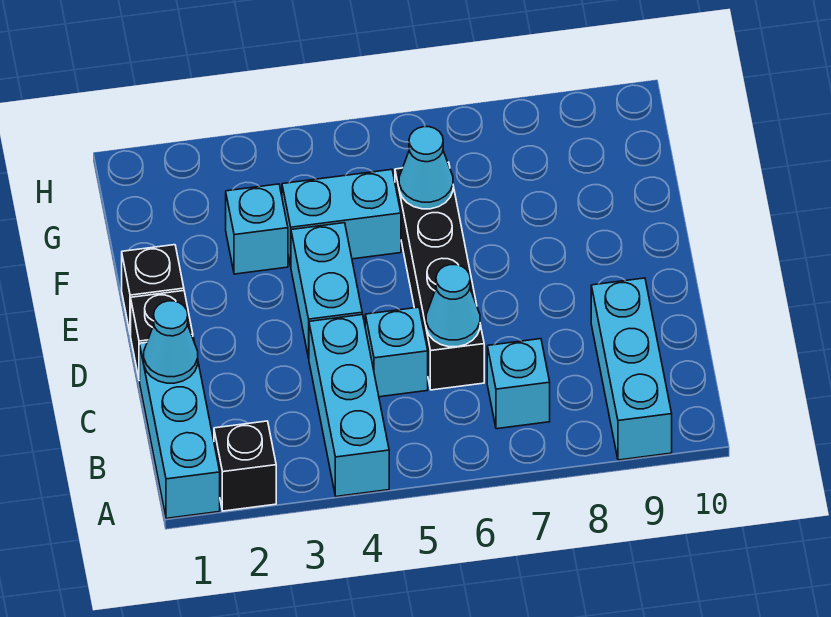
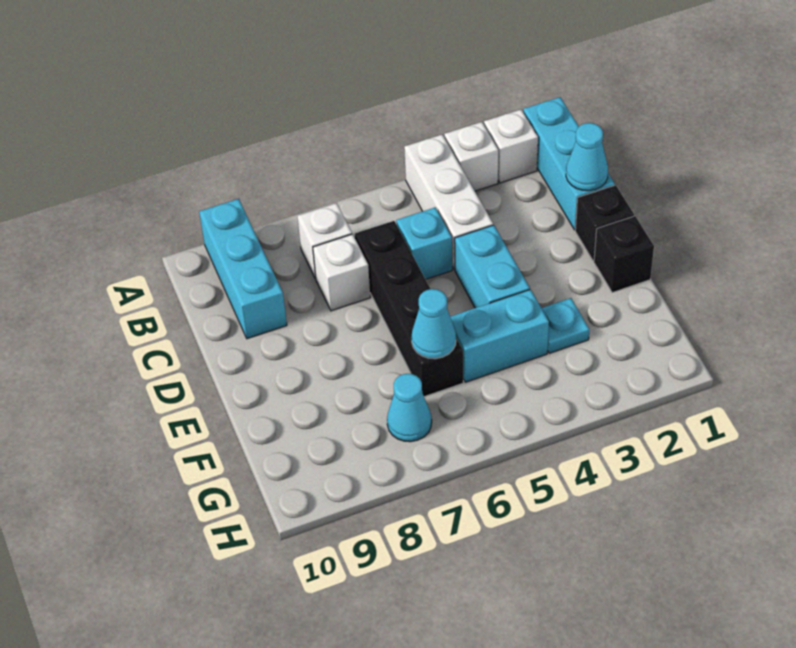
black 1x1 brick [214,421,276,511] -> white 1x1 brick [484,110,538,183]
none -> white 1x1 brick [444,122,498,191]
cyan 1x3 brick [309,315,389,496] -> white 1x3 brick [404,135,493,270]
cyan 1x1 brick [487,339,550,429] -> white 1x1 brick [297,203,352,279]
cyan 1x1 cone [426,265,480,347] -> cyan 1x1 cone moved to [387,374,432,442]
none -> white 1x1 brick [313,234,370,311]
cyan 1x1 brick [226,184,288,274] -> cyan 1x1 plate [542,298,589,353]

